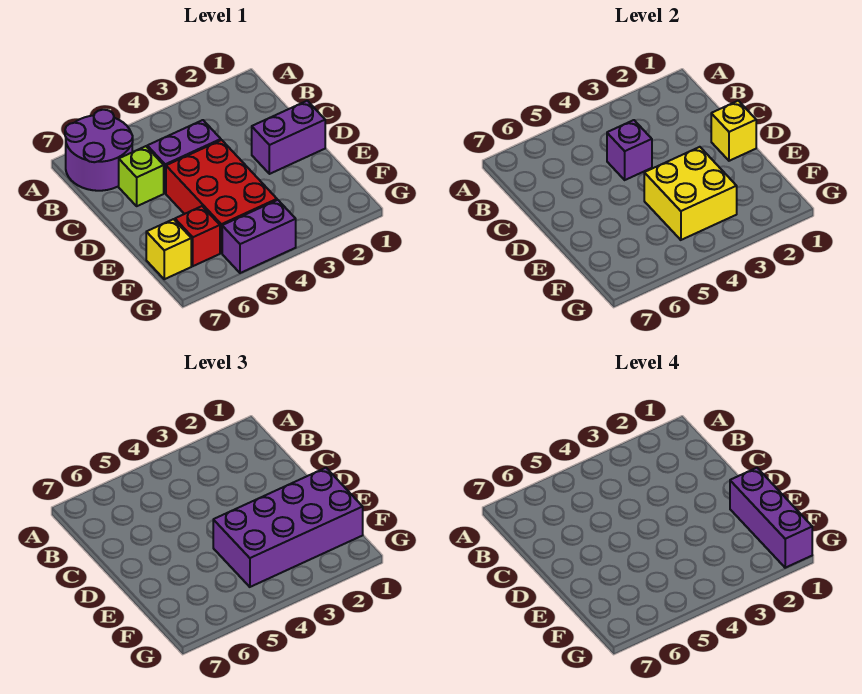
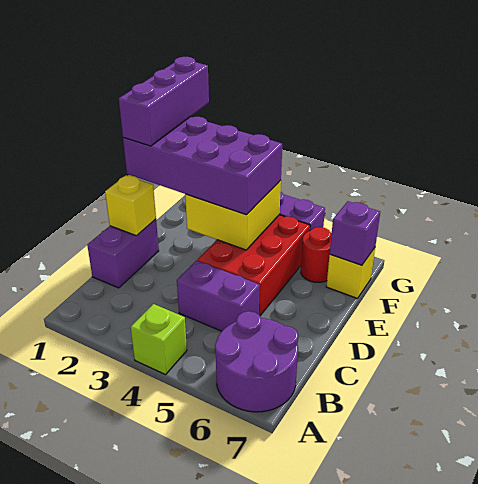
purple 1x1 brick [607,120,652,180] -> purple 1x1 brick moved to [330,201,380,265]
lime 1x1 brick [119,146,164,206] -> lime 1x1 brick moved to [131,304,187,375]
purple 1x2 brick [252,101,325,174] -> purple 1x2 brick turned to [87,219,159,288]
red 1x1 brick [175,206,220,266] -> red 1x1 round brick [301,227,332,282]

